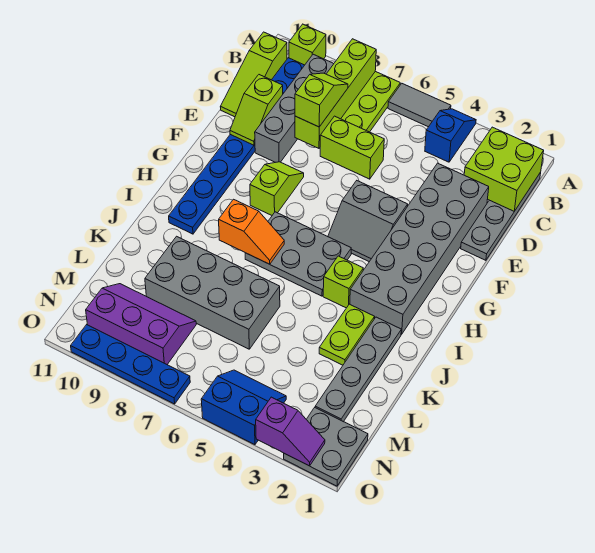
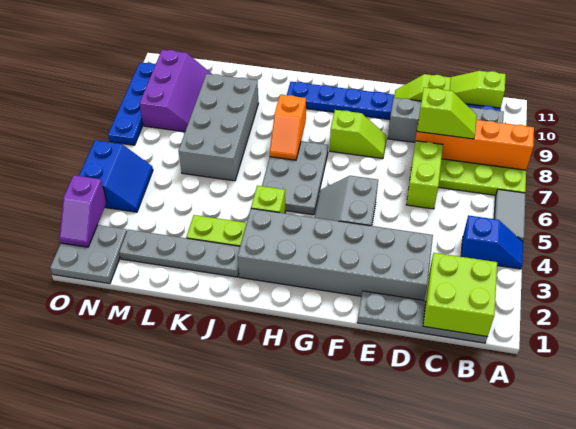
lime 1x4 brick [295,39,376,148] -> orange 1x4 brick [415,120,534,170]
lime 1x1 brick [289,24,326,65] -> none

